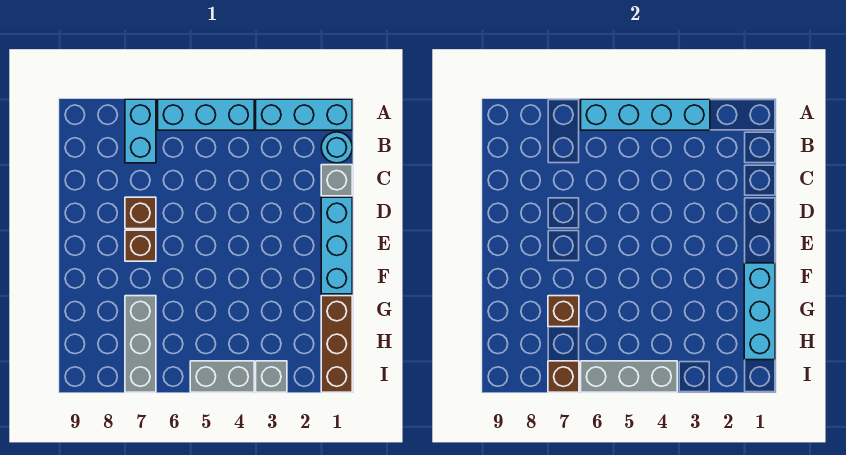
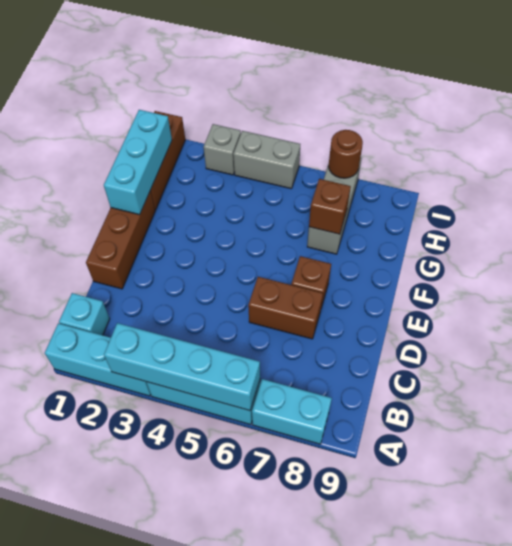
cyan 1x2 brick [125,99,156,163] -> cyan 1x2 brick turned to [252,379,332,444]
cyan 1x1 round brick [321,132,352,163] -> cyan 1x1 brick [59,293,110,335]
grey 1x1 brick [321,165,352,196] -> none
cyan 1x3 brick [321,197,352,294] -> brown 1x3 brick [86,191,155,289]
brown 1x1 brick [125,197,156,229] -> brown 1x2 brick [248,277,323,339]
grey 1x3 brick [581,361,677,392] -> none
brown 1x1 brick [548,361,579,392] -> brown 1x1 round brick [328,130,363,178]

